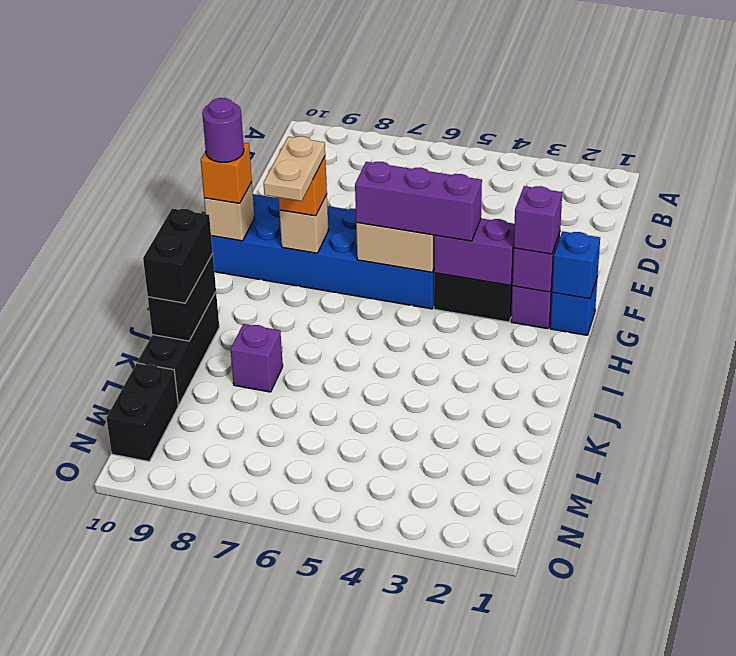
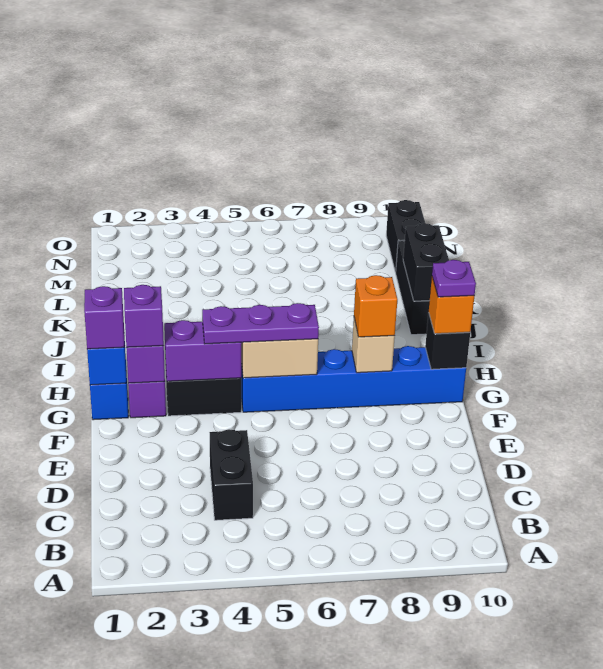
blue 2x6 brick [211,194,434,309] -> blue 1x6 brick [241,346,466,412]
purple 1x3 brick [355,162,482,241] -> purple 1x3 plate [202,303,319,344]
tan 1x2 plate [263,136,325,201] -> none
tan 1x1 brick [204,182,254,241] -> black 1x1 brick [425,313,470,369]
purple 1x1 round brick [202,98,244,162] -> purple 1x1 plate [432,260,476,297]
black 1x2 brick [143,209,213,303] -> black 1x2 brick moved to [210,429,253,520]
purple 1x1 brick [231,324,283,392] -> purple 1x1 brick moved to [84,286,125,349]

